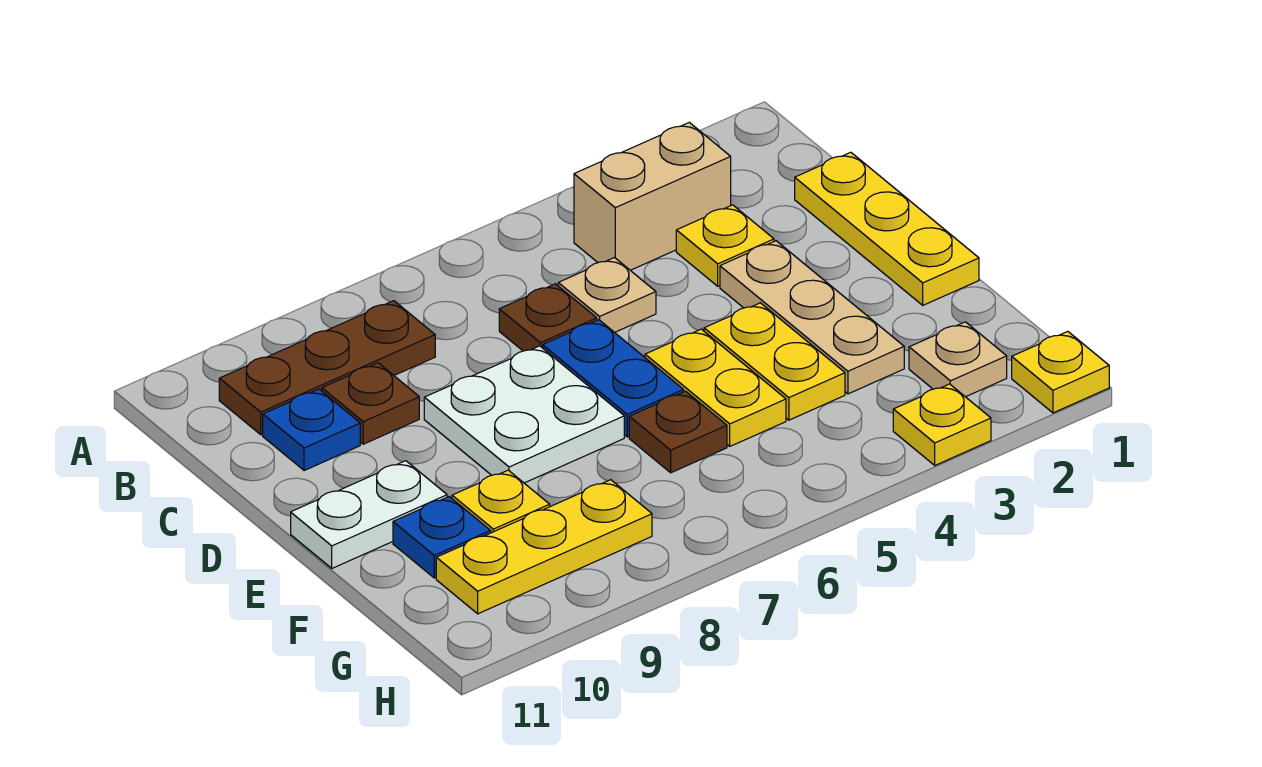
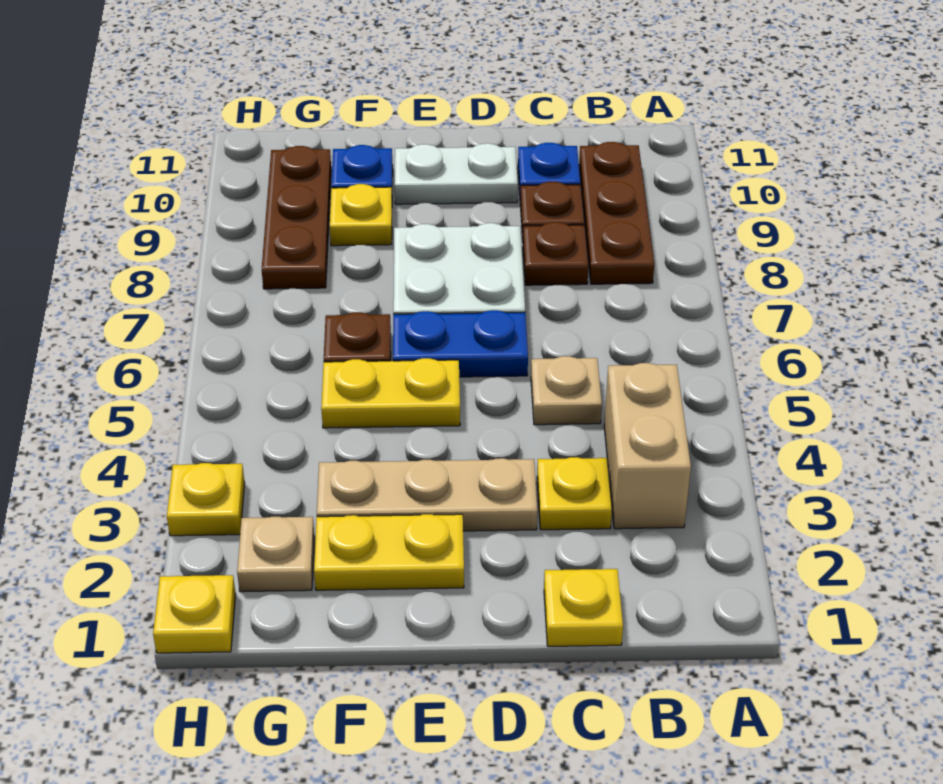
yellow 1x3 plate [795,152,979,305] -> yellow 1x1 plate [544,569,623,646]
brown 1x1 plate [499,284,597,351] -> brown 1x1 plate moved to [523,222,589,285]
yellow 1x2 plate [704,303,845,420] -> yellow 1x2 plate moved to [314,514,464,590]
white 1x2 plate [291,461,447,568] -> white 1x2 plate turned to [395,143,518,204]
yellow 1x3 plate [436,480,652,614] -> brown 1x3 plate [262,146,331,289]

